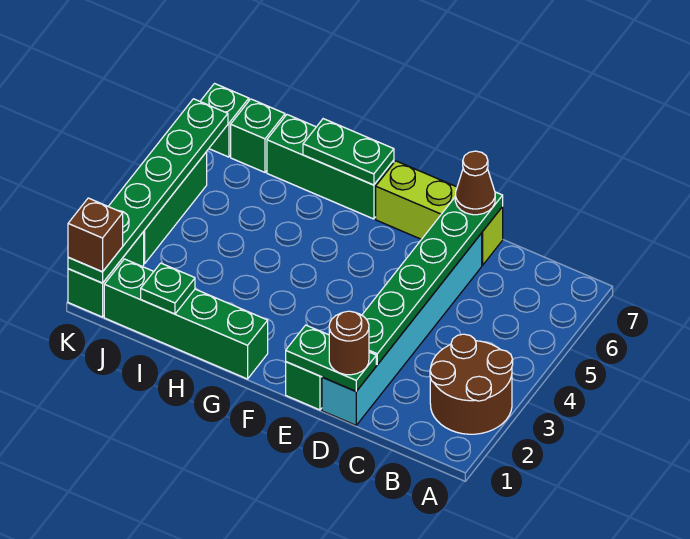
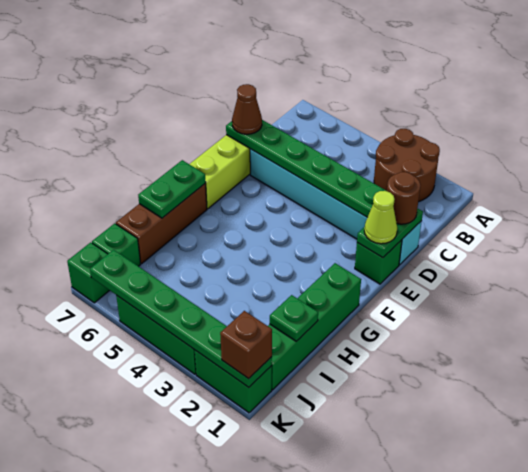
none -> lime 1x1 cone [364,191,397,244]
green 1x3 brick [267,115,394,219] -> brown 1x3 brick [116,184,207,264]

